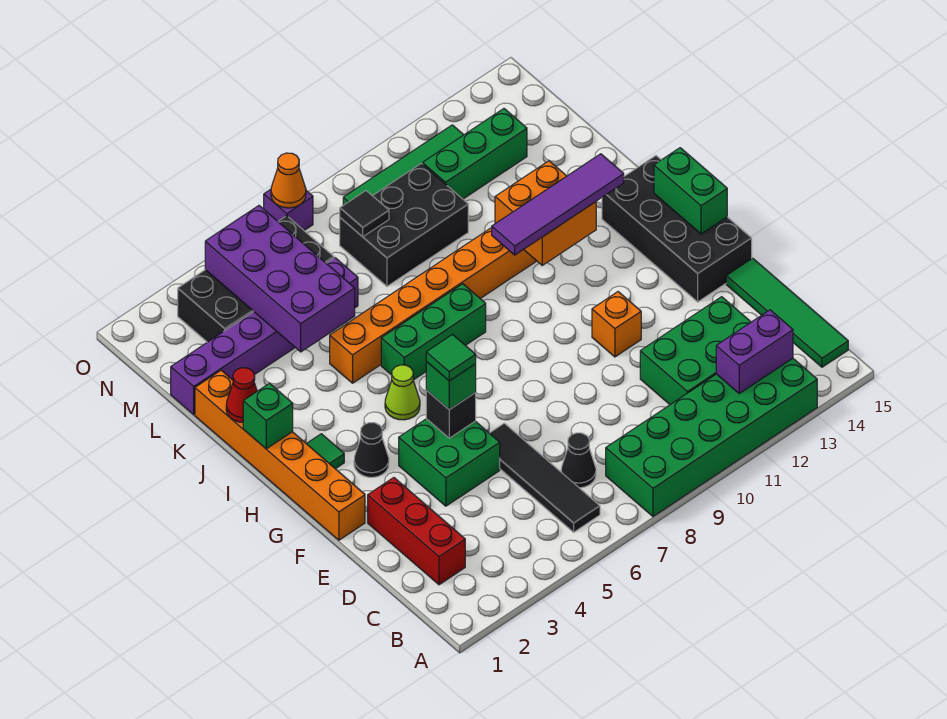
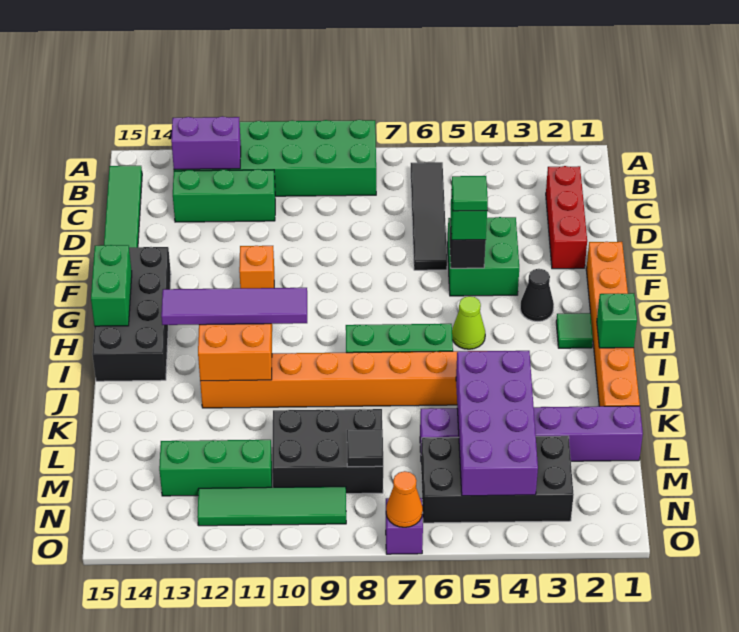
black 1x1 cone [561,433,596,488] -> none
green 2x3 brick [640,297,751,405] -> green 1x3 brick [173,169,275,222]
red 1x1 cone [226,368,257,422] -> none

